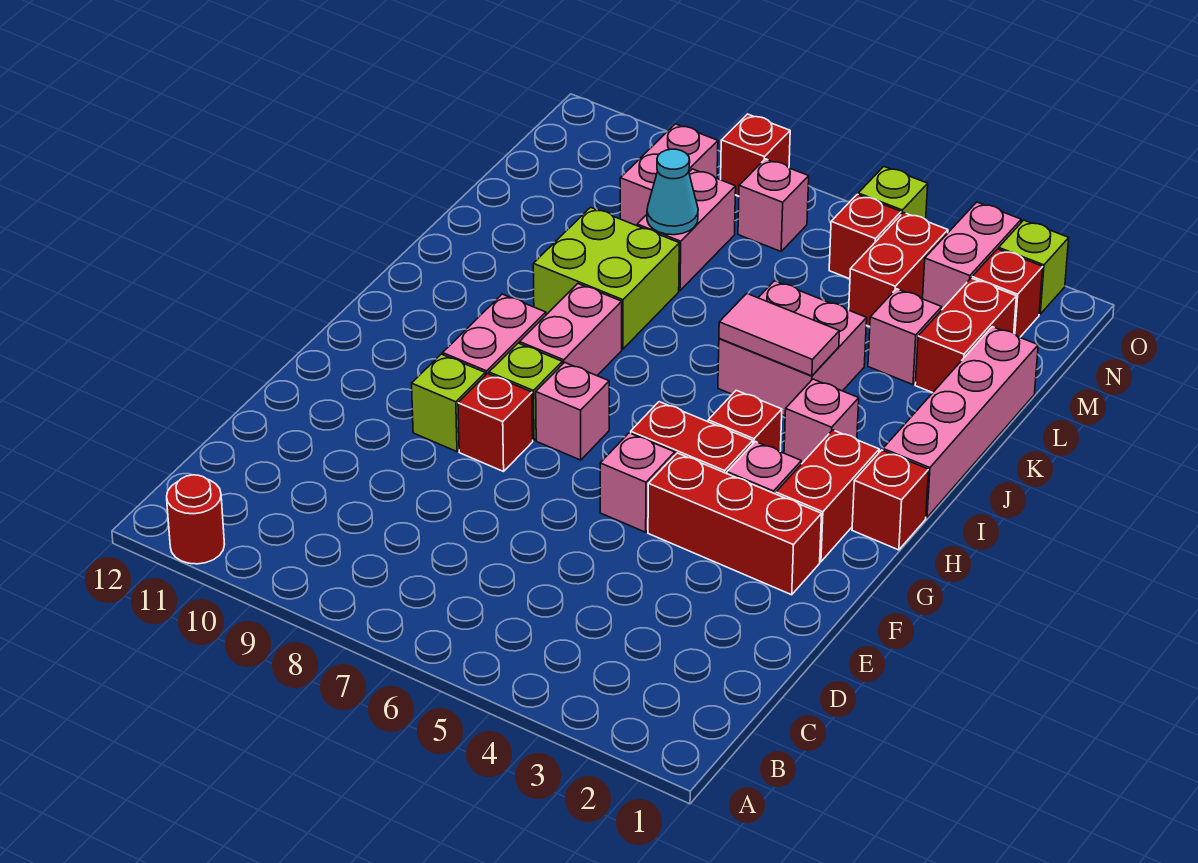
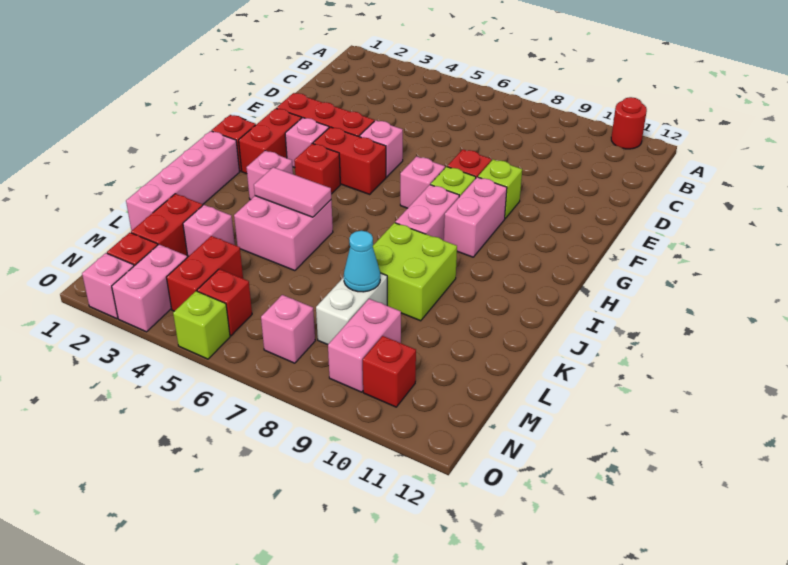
pink 1x2 brick [637,169,736,291] -> white 1x2 brick [316,273,387,345]
lime 1x1 brick [999,220,1069,314] -> pink 1x1 brick [82,253,134,319]
red 1x1 brick [721,114,790,196] -> red 1x1 brick moved to [363,336,416,407]

